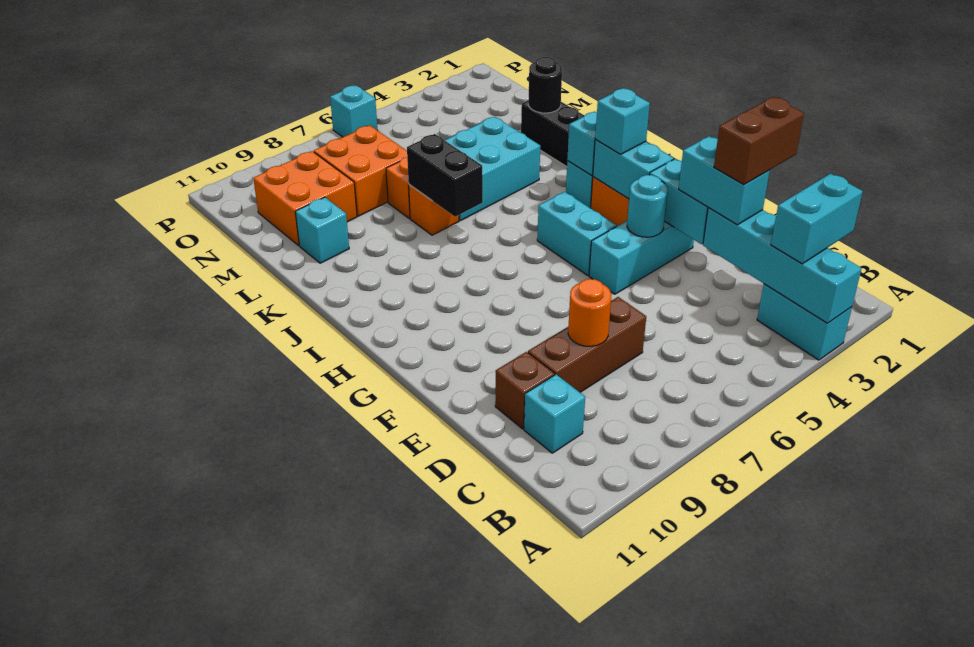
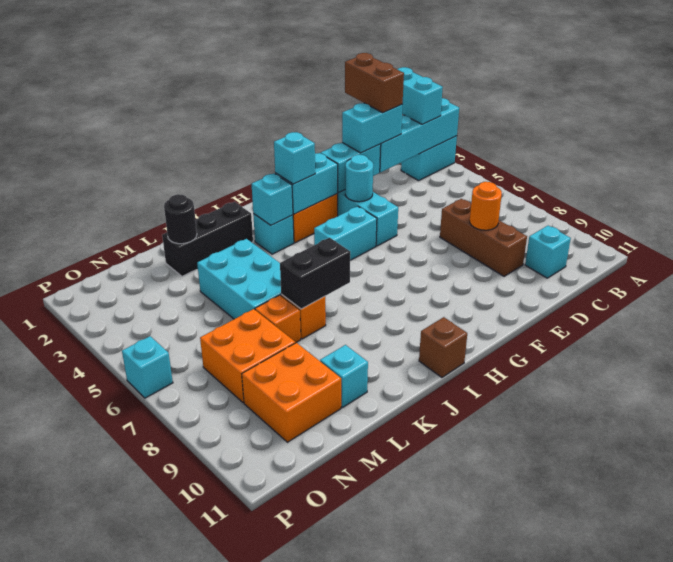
brown 1x1 brick [495,352,555,429] -> brown 1x1 brick moved to [419,317,467,377]

